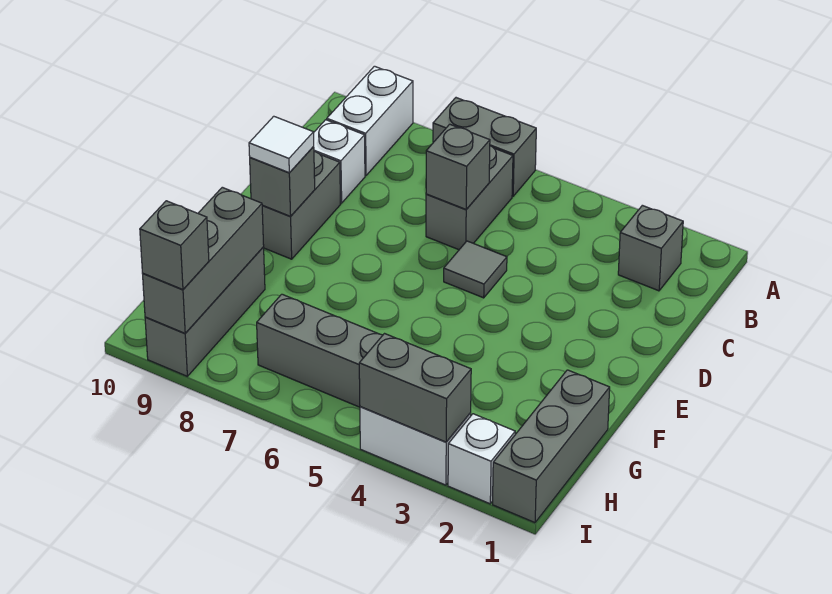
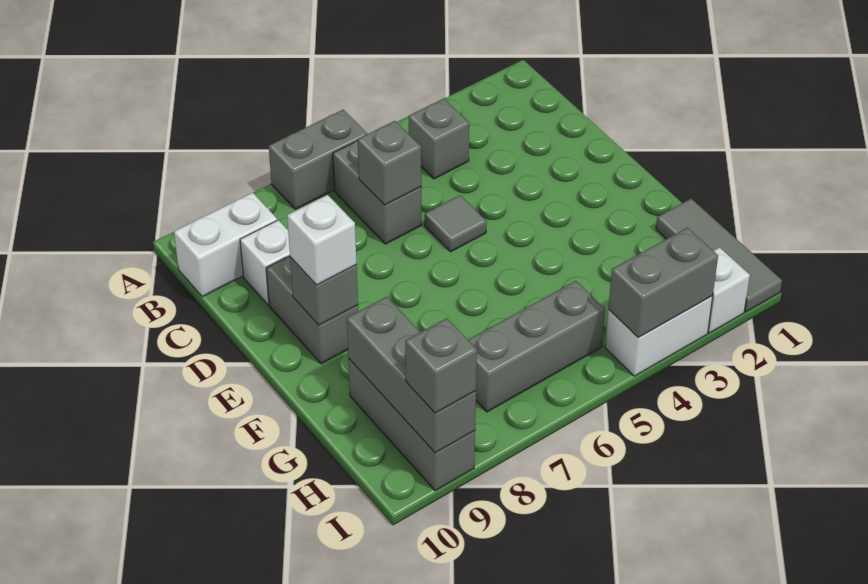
white 1x2 brick [327,66,413,176] -> white 1x2 brick turned to [174,193,277,297]
grey 1x1 brick [618,205,683,291] -> grey 1x1 brick moved to [409,99,469,179]
white 1x1 tile [249,116,314,173] -> white 1x1 brick [287,195,356,285]
grey 1x3 brick [493,370,610,523] -> grey 1x3 tile [656,199,782,312]

